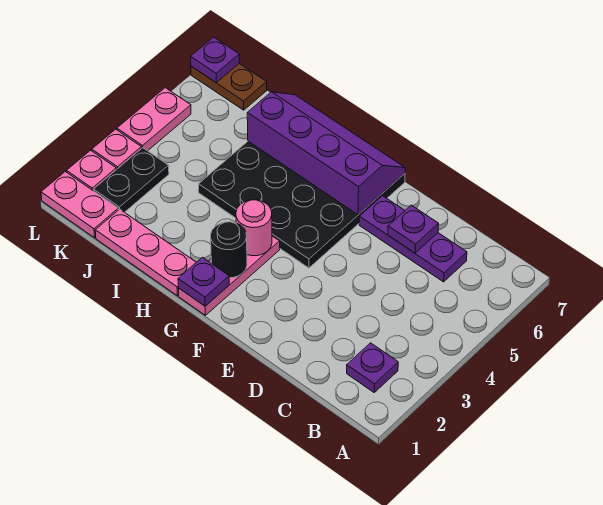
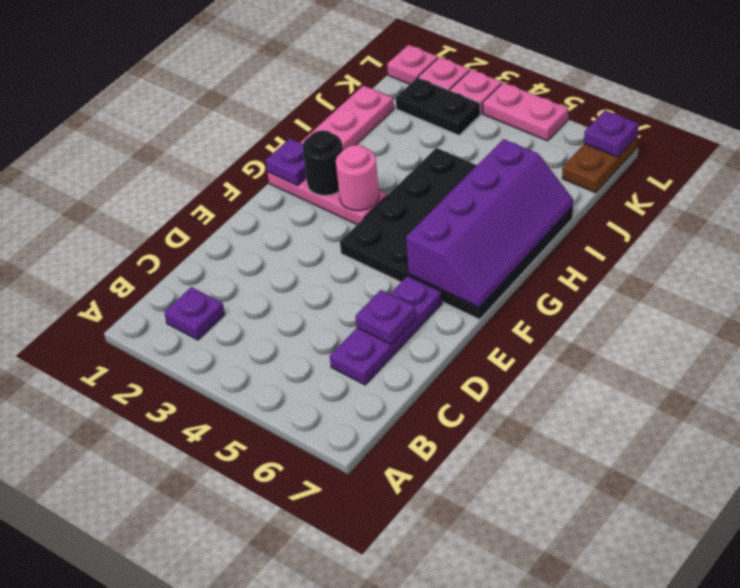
pink 1x2 plate [41,172,118,238] -> pink 1x1 plate [387,45,438,84]

